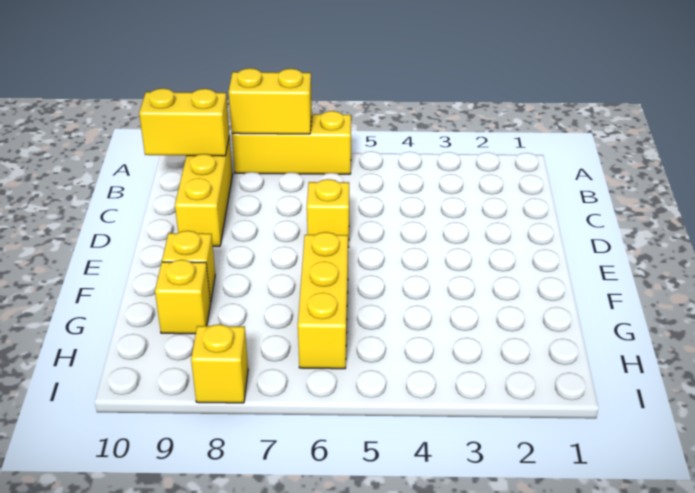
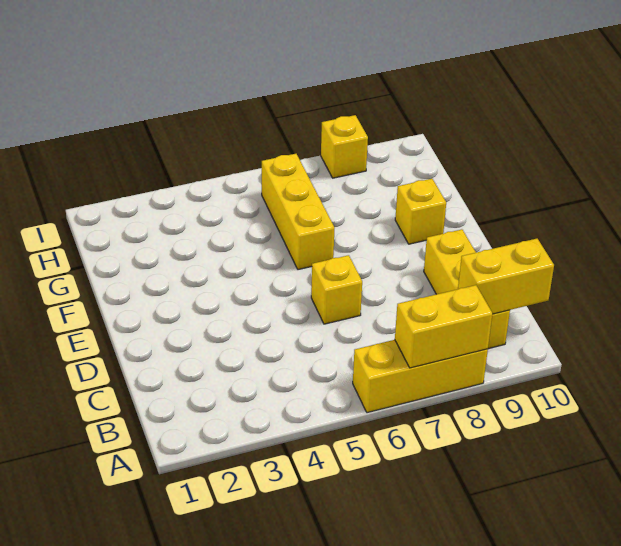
yellow 1x1 brick [155,260,210,334] -> none

